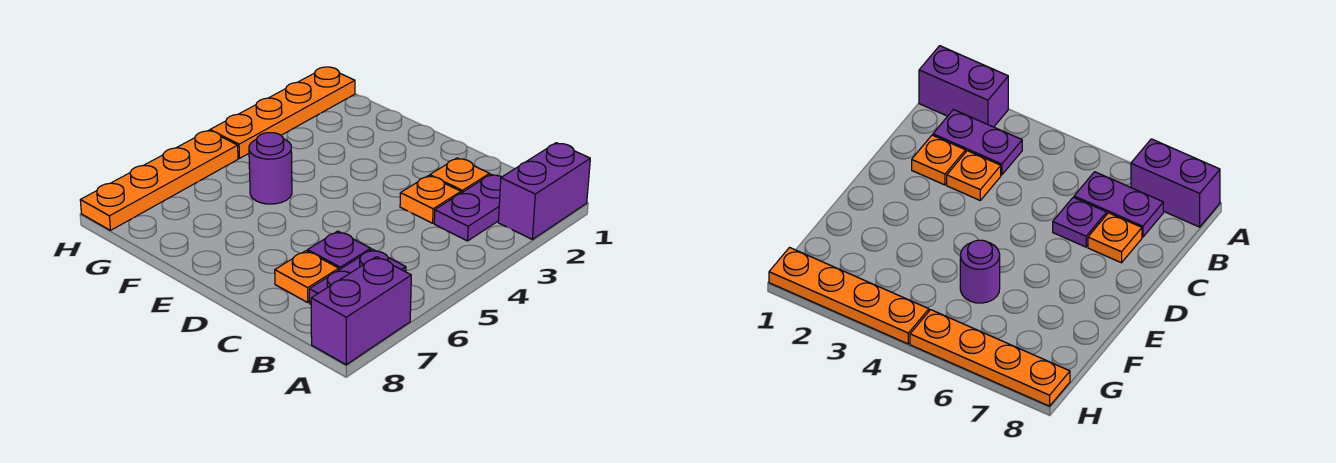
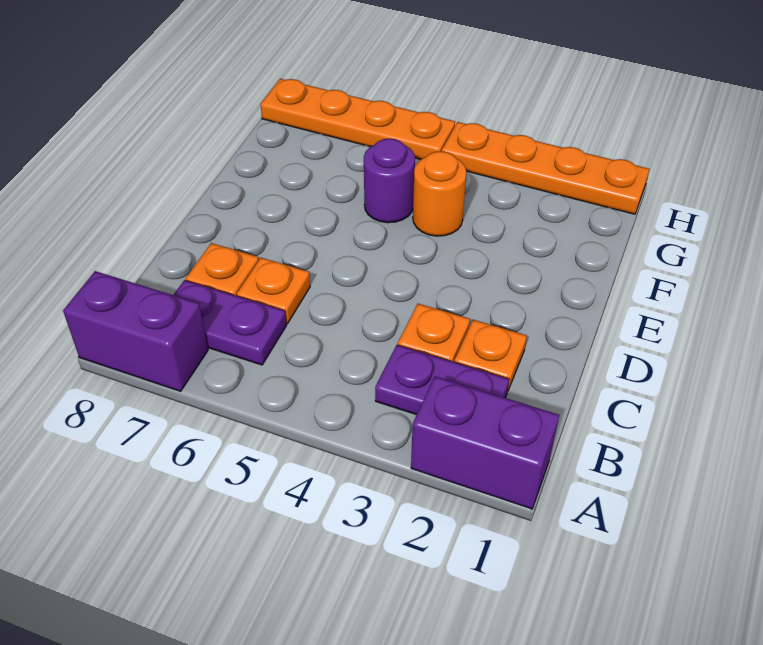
purple 1x1 plate [307,231,371,270] -> orange 1x1 plate [237,258,310,324]
none -> orange 1x1 round brick [413,151,466,236]

